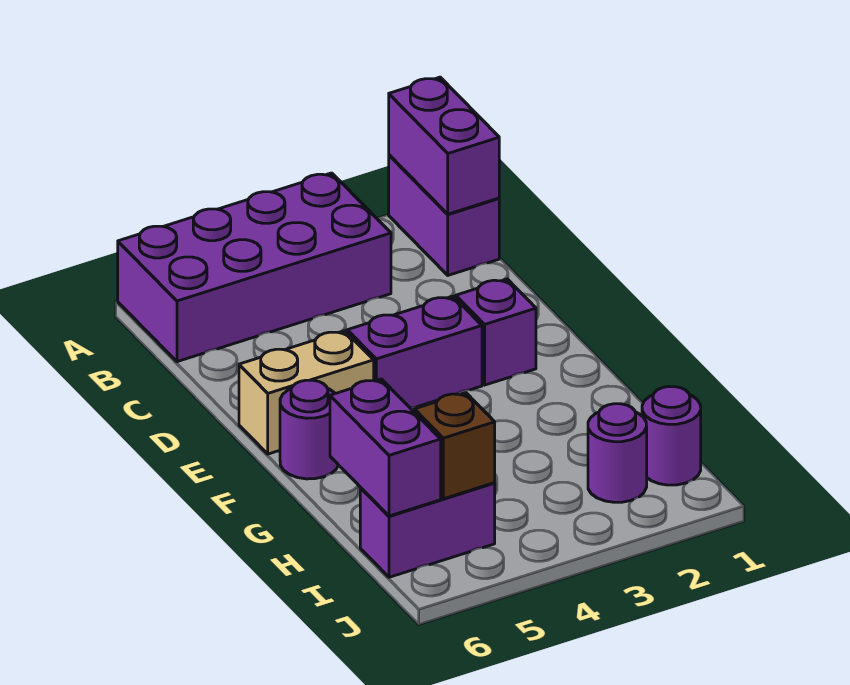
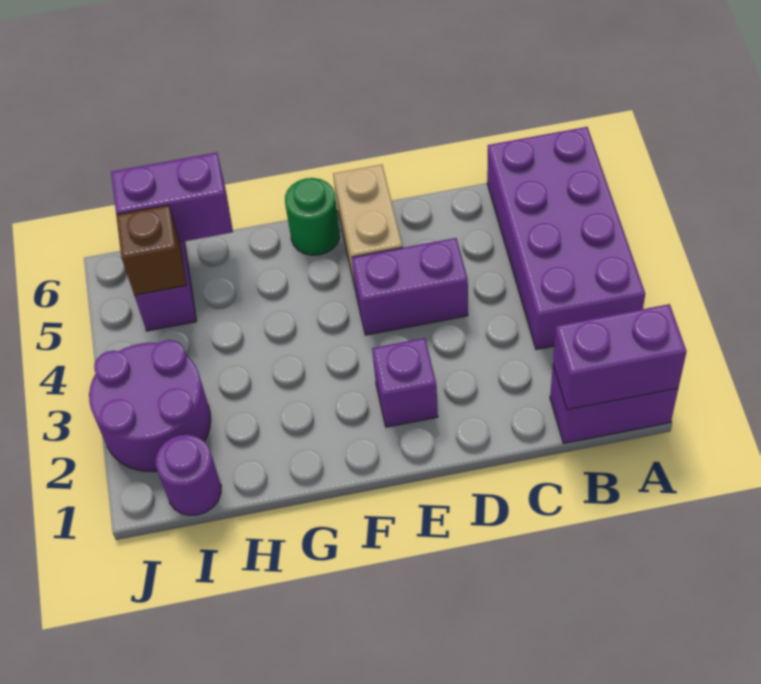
purple 1x2 brick [347,296,482,408] -> purple 1x2 brick turned to [352,238,468,335]
purple 1x1 round brick [280,380,338,479] -> green 1x1 round brick [285,178,340,255]
purple 1x1 round brick [588,404,647,502] -> purple 2x2 round brick [89,340,211,472]

